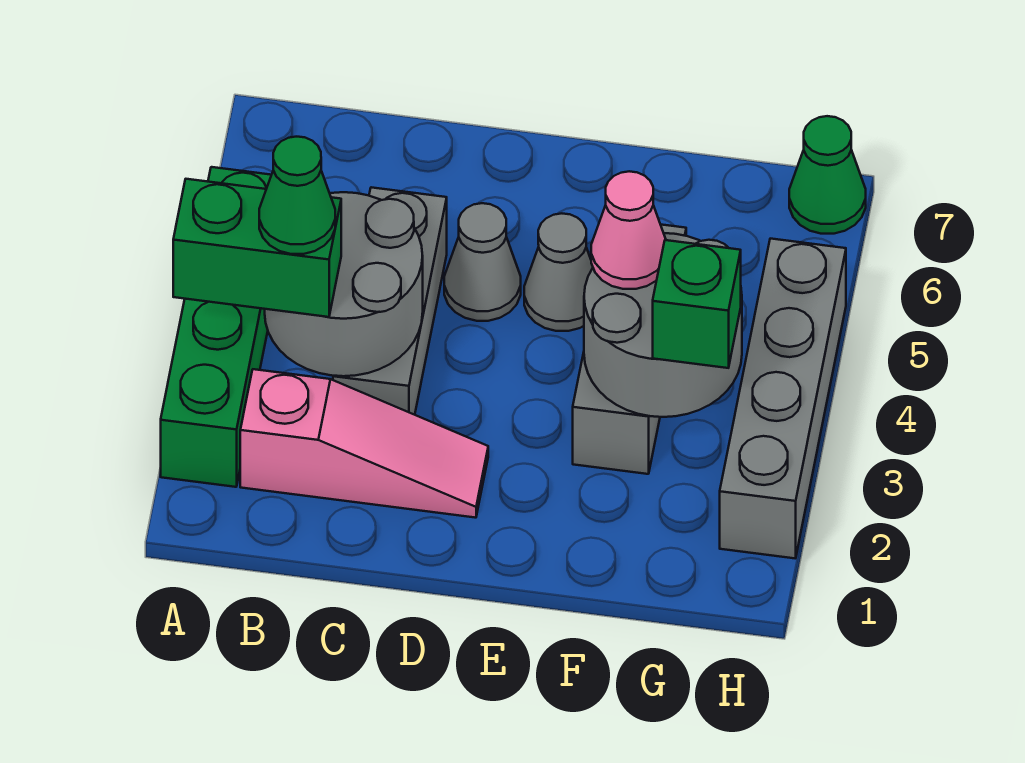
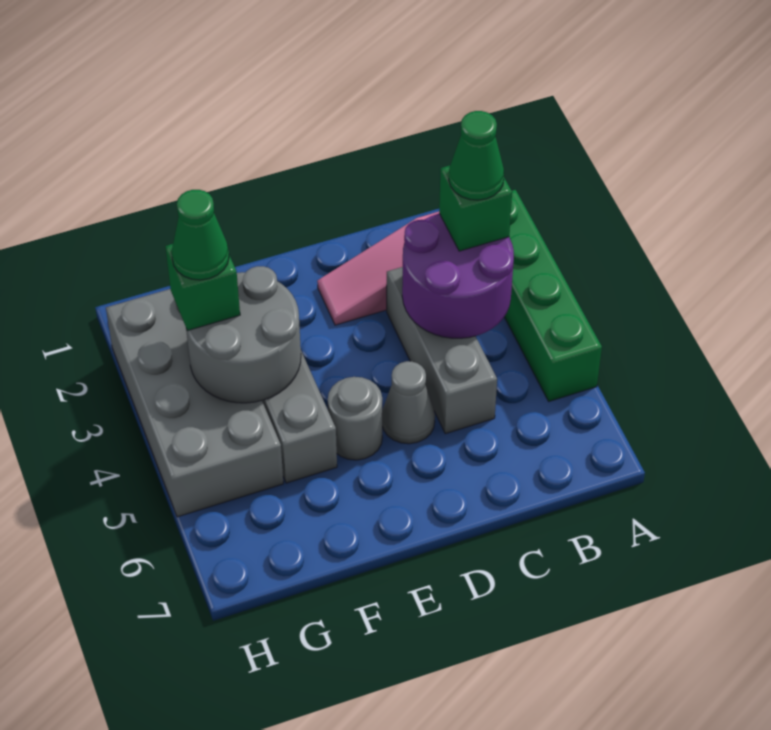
green 1x2 brick [173,179,341,317] -> green 1x1 brick [439,165,512,251]
grey 2x2 round brick [265,192,423,376] -> purple 2x2 round brick [402,213,514,338]
grey 1x1 cone [524,214,593,331] -> grey 1x1 round brick [328,377,382,460]
pink 1x1 cone [591,171,666,289] -> none
grey 1x4 brick [720,239,846,558] -> grey 2x4 brick [106,289,283,517]
green 1x1 cone [789,116,866,234] -> green 1x1 cone moved to [172,190,229,280]

